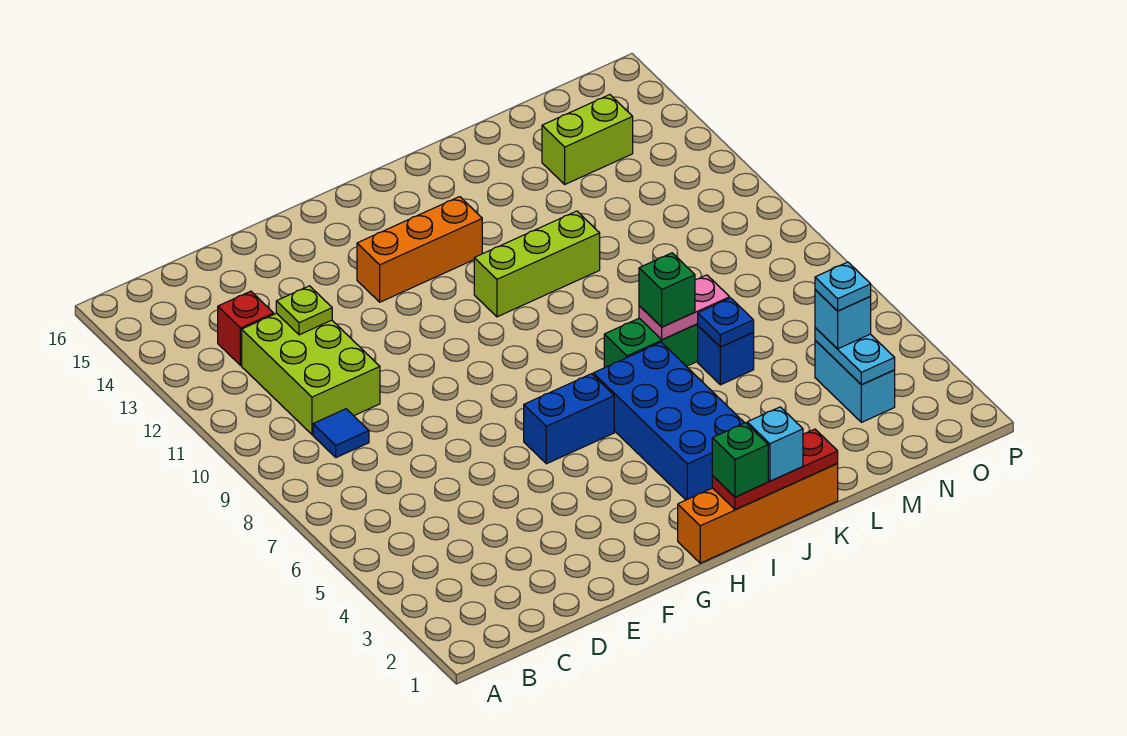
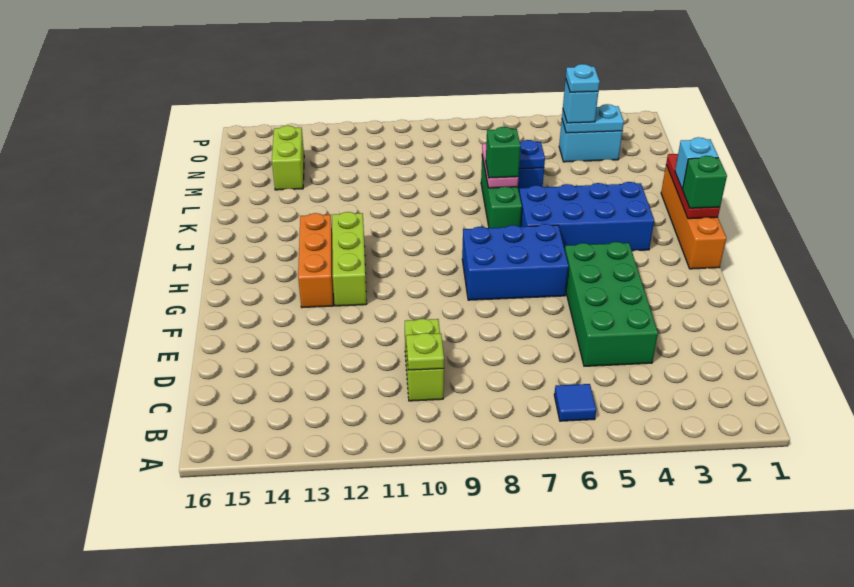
blue 1x1 tile [313,409,369,458] -> blue 1x1 tile moved to [554,384,596,421]
lime 2x3 brick [242,313,380,435] -> lime 1x2 brick [405,319,444,401]
red 1x1 brick [218,291,274,365] -> none
none -> green 2x4 brick [565,242,658,366]
lime 1x1 plate [276,286,332,335] -> lime 1x1 plate moved to [406,333,444,370]
blue 1x2 brick [524,374,614,464] -> blue 2x3 brick [462,224,569,300]
lime 1x3 brick [474,211,600,317] -> lime 1x3 brick moved to [332,212,367,306]

